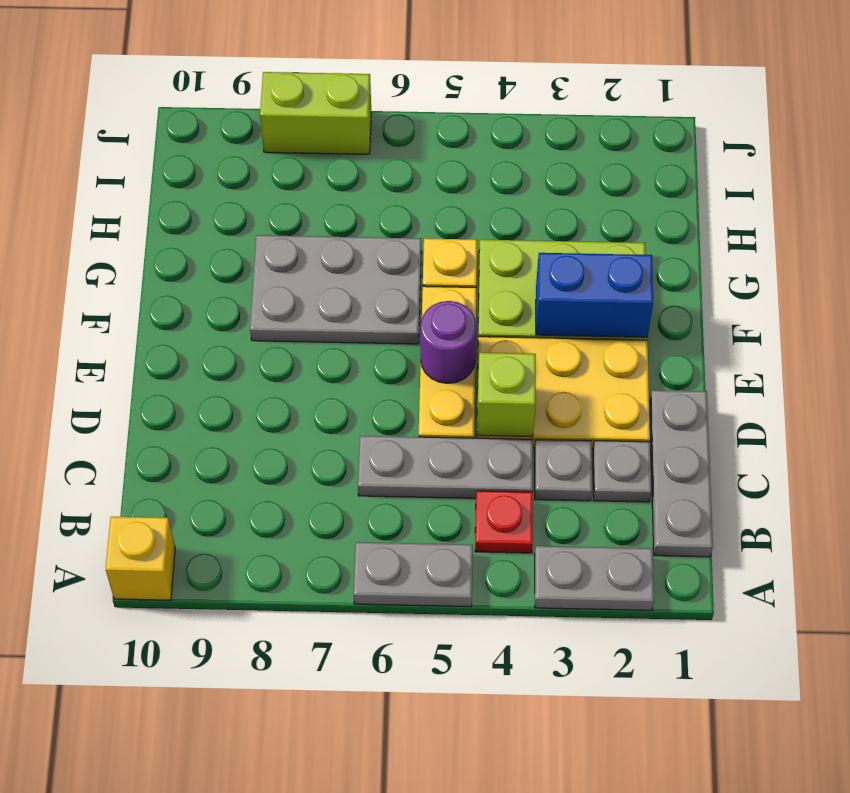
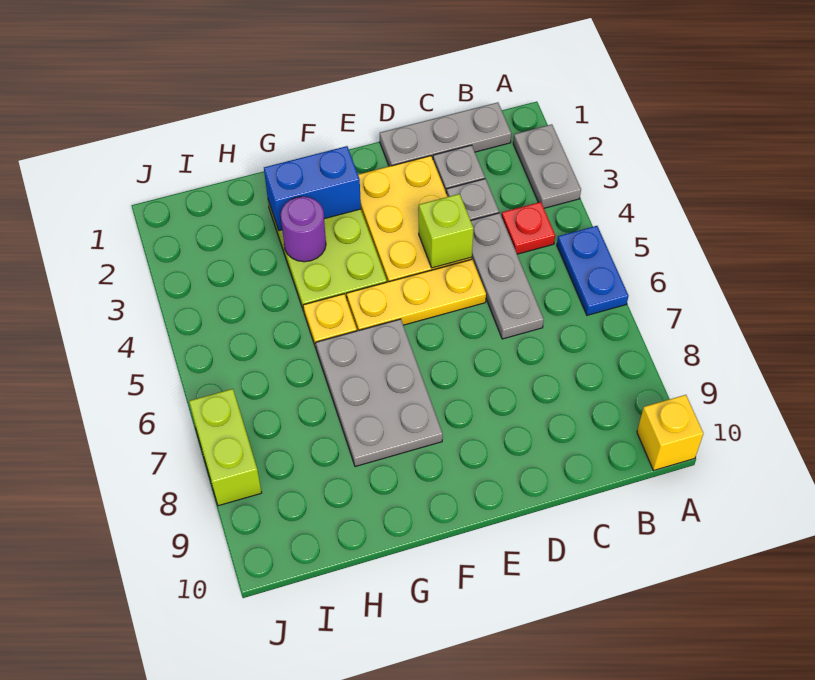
grey 1x2 plate [353,542,473,607] -> blue 1x2 plate [557,226,628,315]
purple 1x1 round brick [421,301,477,383] -> purple 1x1 round brick moved to [281,197,326,262]
blue 1x2 brick [536,253,653,337] -> blue 1x2 brick turned to [264,146,361,230]

